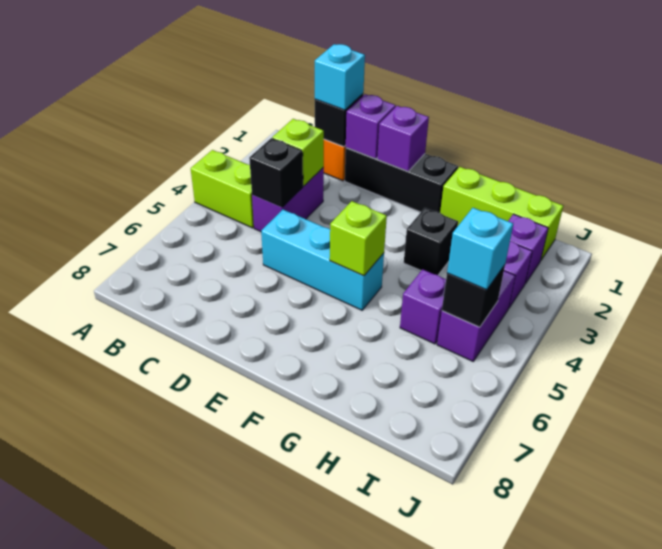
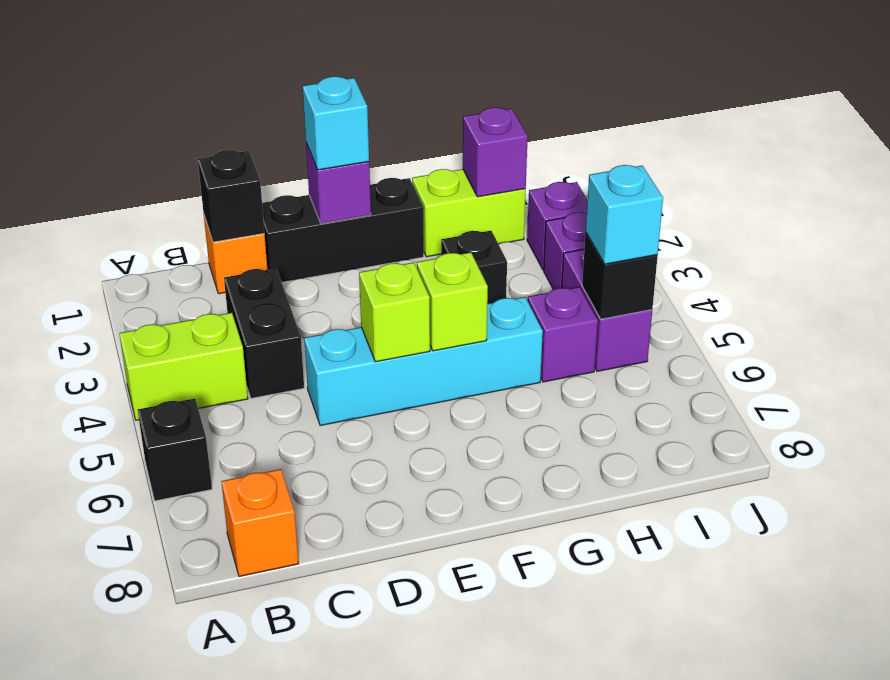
none -> orange 1x1 brick [221,469,298,576]
cyan 1x1 brick [315,44,365,110] -> cyan 1x1 brick moved to [303,76,369,170]
purple 1x2 brick [252,168,324,232] -> black 1x2 brick [224,268,304,398]
lime 1x1 brick [272,119,324,186] -> lime 1x1 brick moved to [359,263,430,362]
black 1x1 brick [249,138,303,207] -> black 1x1 brick moved to [138,399,212,501]
purple 1x1 brick [345,94,396,159] -> purple 1x1 brick moved to [463,107,528,197]
cyan 1x3 brick [261,210,384,310] -> cyan 1x4 brick [304,297,543,426]
lime 1x3 brick [440,167,563,260] -> lime 1x2 brick [412,169,526,257]

